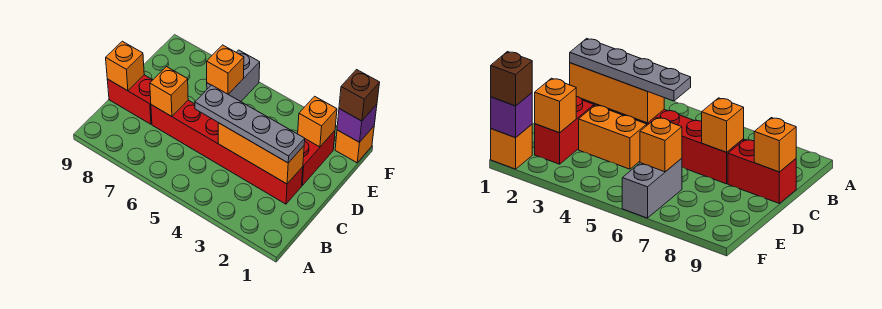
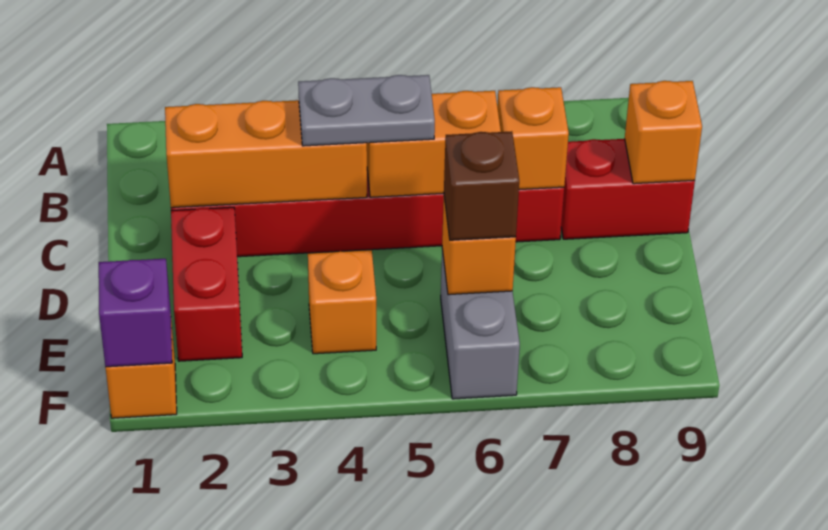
grey 1x4 plate [195,85,305,163] -> grey 1x2 plate [298,75,435,146]
orange 1x2 brick [579,105,647,169] -> orange 1x2 brick moved to [367,91,501,197]
orange 1x1 brick [298,96,337,147] -> orange 1x1 brick moved to [308,250,376,354]
brown 1x1 brick [339,70,380,121] -> brown 1x1 brick moved to [444,131,519,240]

